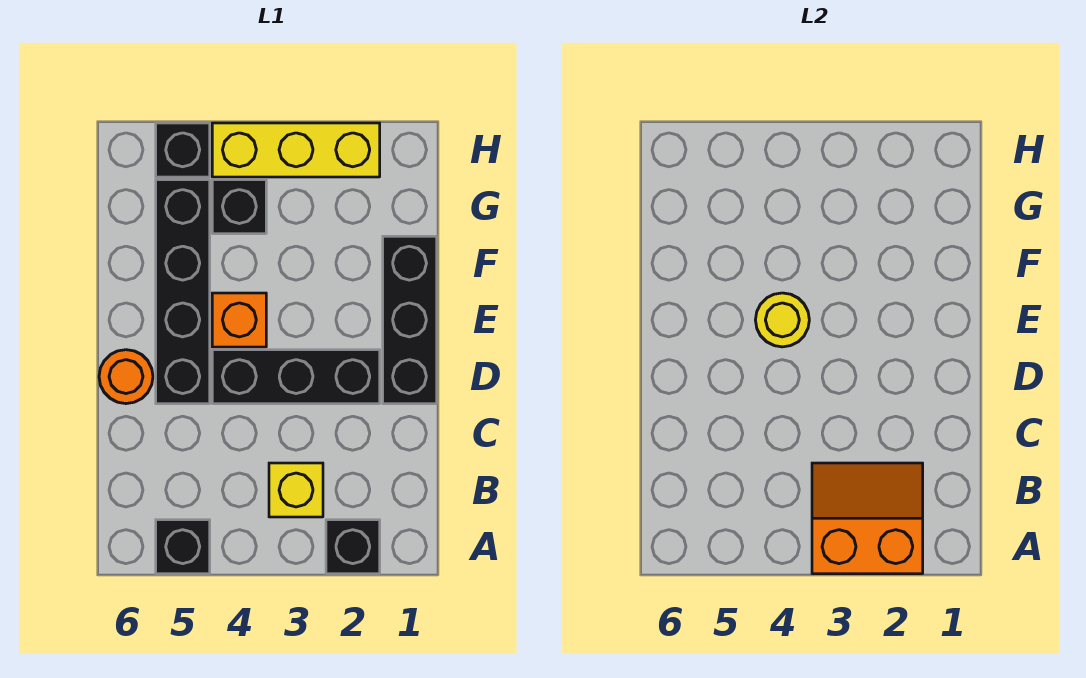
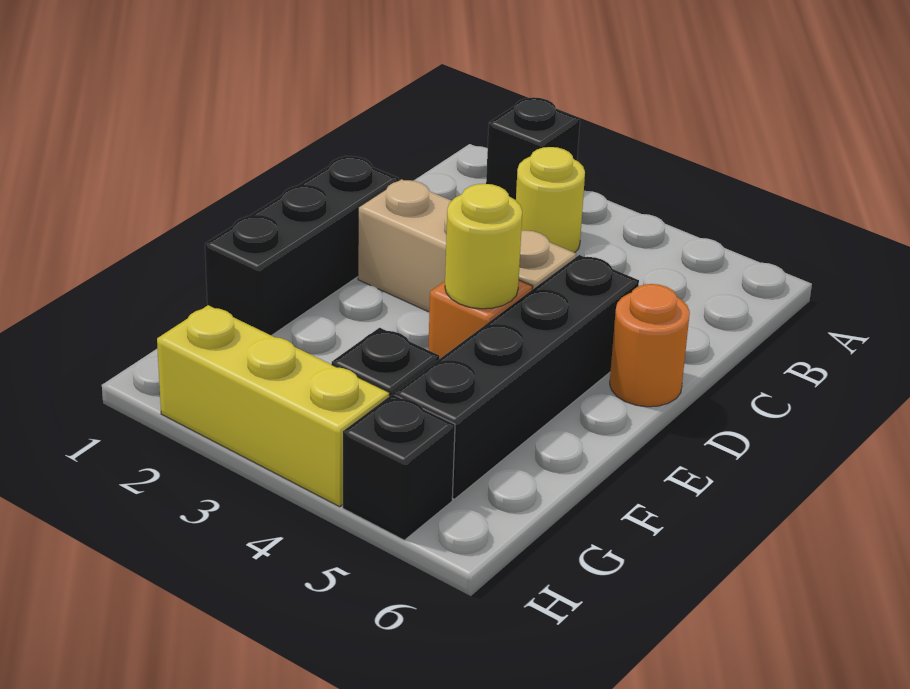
orange 2x2 slope [812,463,923,574] -> none
black 1x1 brick [156,520,210,574] -> none
yellow 1x1 brick [269,463,323,517] -> yellow 1x1 round brick [516,147,585,253]
black 1x3 brick [212,350,380,404] -> tan 1x3 brick [358,179,576,312]

